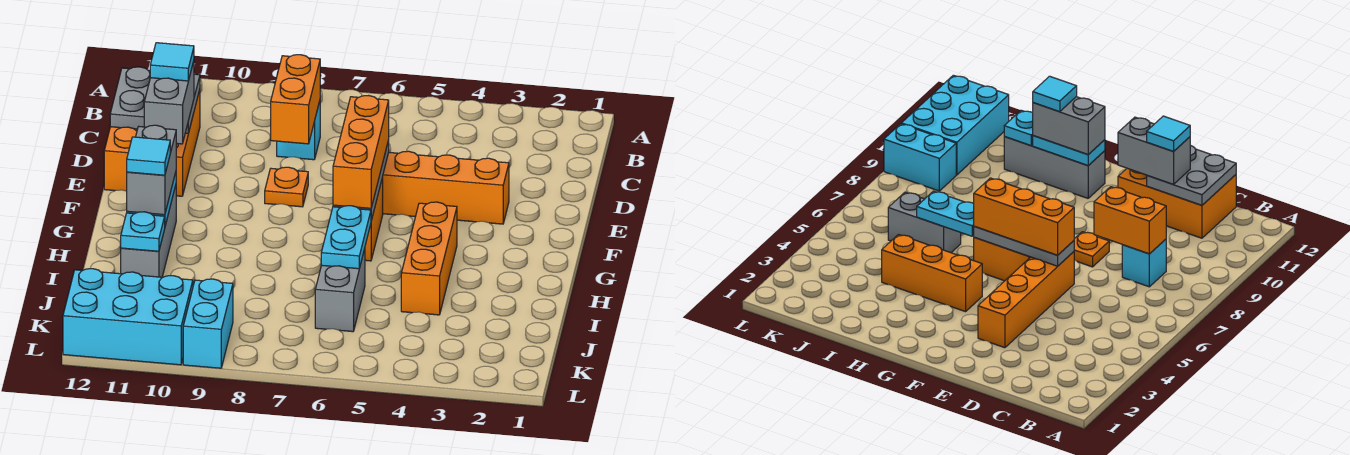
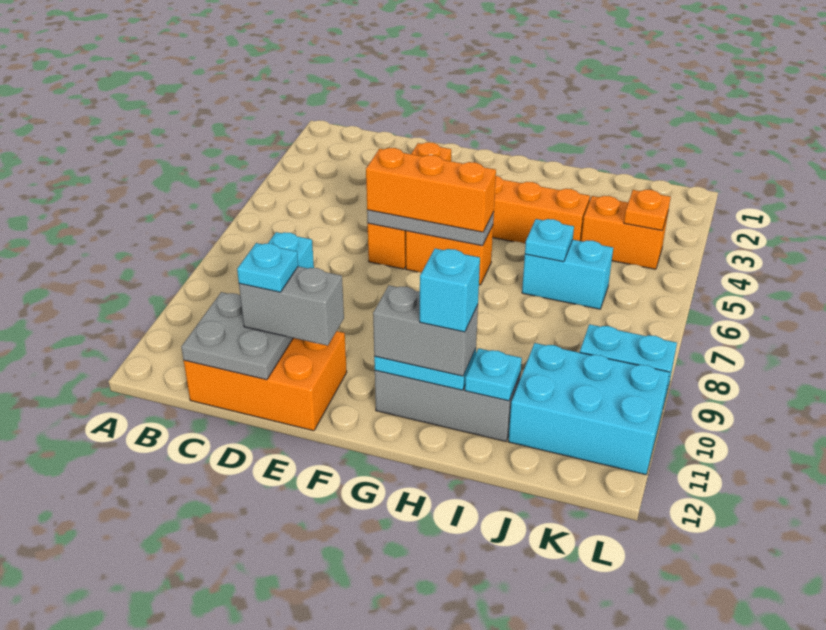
orange 1x2 brick [271,55,320,144] -> orange 1x2 brick moved to [581,196,668,269]
cyan 1x1 tile [150,43,194,81] -> cyan 1x1 plate [237,243,298,292]
orange 1x1 plate [265,167,308,207] -> orange 1x1 plate moved to [624,190,671,230]
cyan 1x2 plate [321,206,371,269] -> cyan 1x1 plate [525,219,574,262]
cyan 1x1 tile [127,137,170,175] -> cyan 1x1 brick [420,249,480,332]
grey 1x2 brick [315,249,365,332] -> cyan 1x2 brick [522,240,613,309]
cyan 2x3 brick [63,269,193,365] -> cyan 2x3 brick turned to [508,343,670,475]

